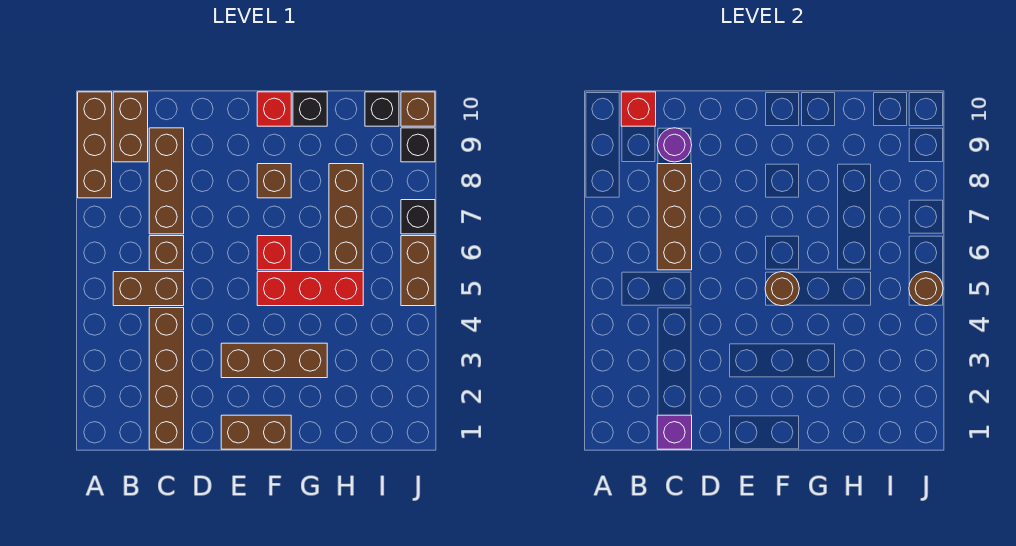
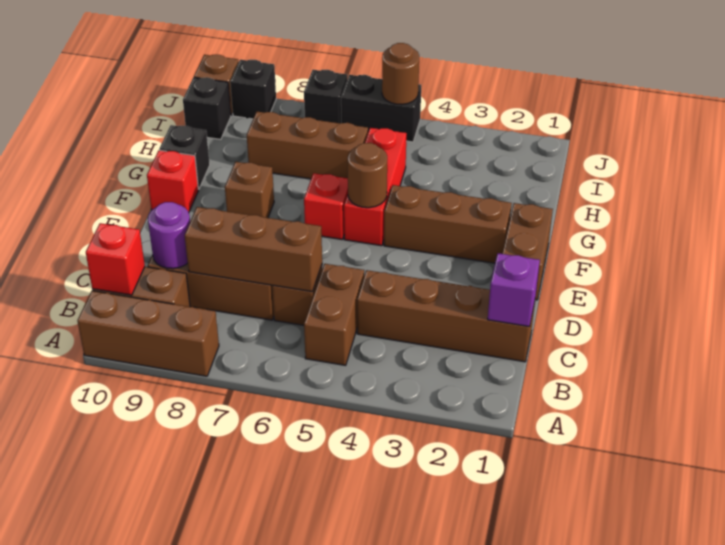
brown 1x3 brick [221,343,327,378] -> brown 1x3 brick turned to [384,185,512,263]
brown 1x2 brick [401,236,435,306] -> black 1x2 brick [341,75,421,142]

